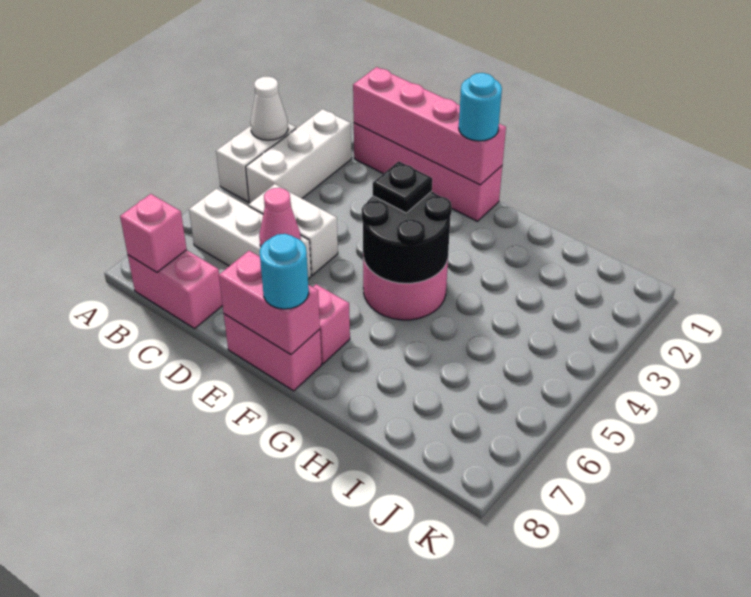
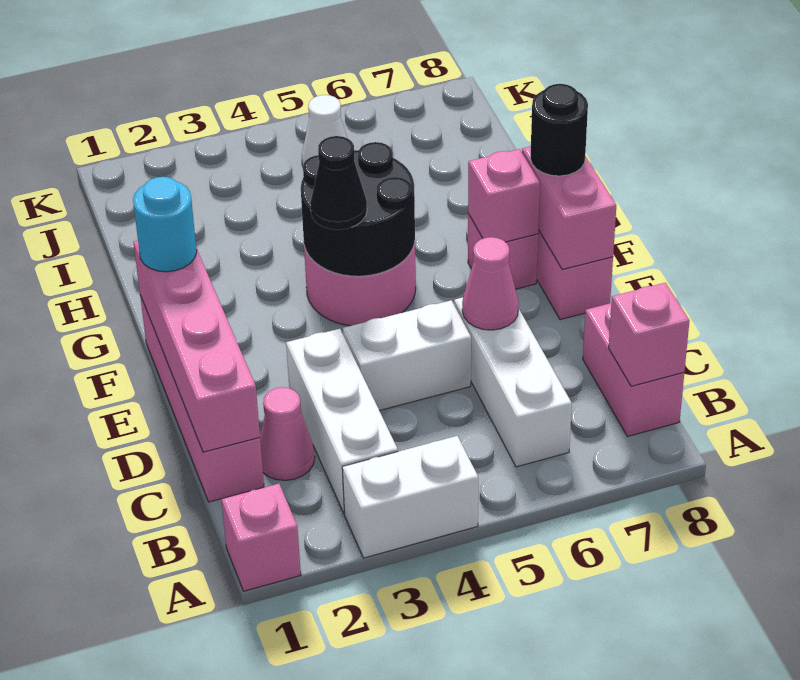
none -> pink 1x1 brick [222,484,301,591]
white 1x1 cone [250,76,288,140] -> white 1x1 cone moved to [302,95,347,166]
white 1x3 brick [246,109,352,203] -> white 1x3 brick turned to [286,329,398,514]
none -> pink 1x1 cone [260,387,315,480]
white 1x2 brick [248,184,338,275] -> white 1x2 brick turned to [343,300,471,411]
black 1x1 plate [373,161,432,213] -> black 1x1 cone [310,136,367,230]
none -> pink 1x1 brick [468,149,540,242]
cyan 1x1 round brick [260,234,309,309] -> black 1x1 round brick [530,84,588,176]

